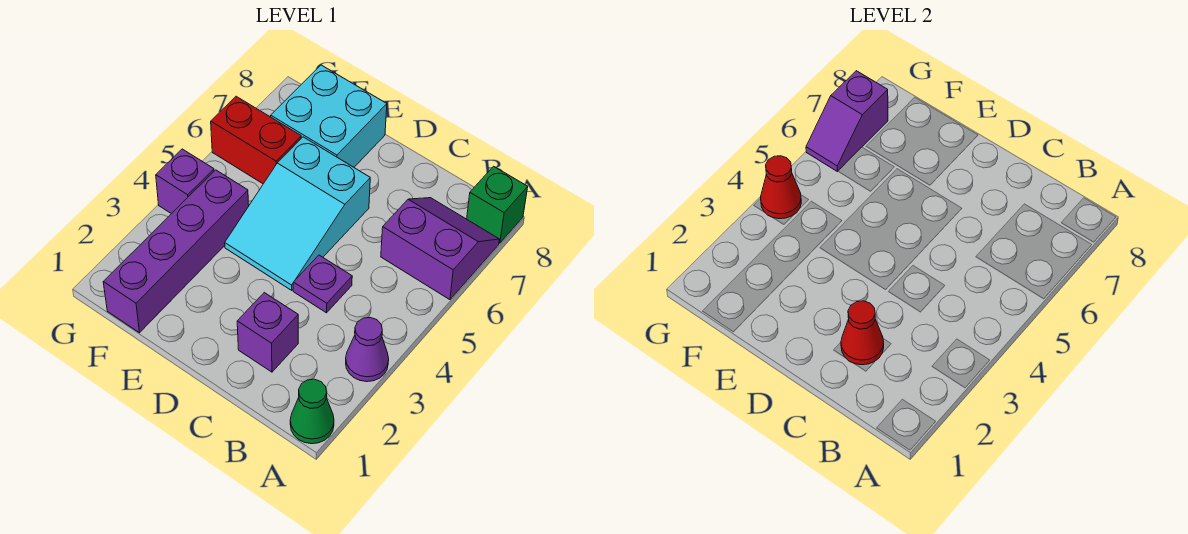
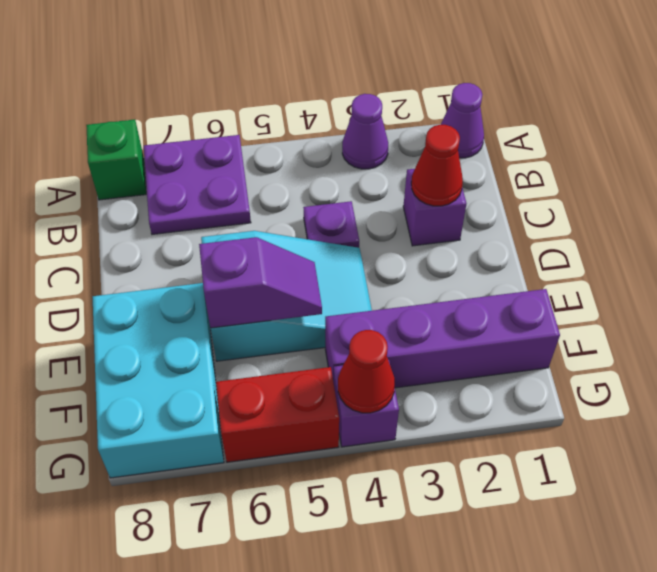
green 1x1 cone [290,379,334,444] -> purple 1x1 cone [441,83,484,158]
purple 2x2 slope [381,198,499,300] -> purple 2x2 plate [144,135,251,234]
cyan 2x2 brick [271,65,387,167] -> cyan 2x3 brick [93,283,224,478]
red 1x2 brick [211,96,301,184] -> red 1x2 brick turned to [216,367,339,462]
purple 1x2 slope [806,71,888,171] -> purple 1x2 slope moved to [199,237,322,328]

